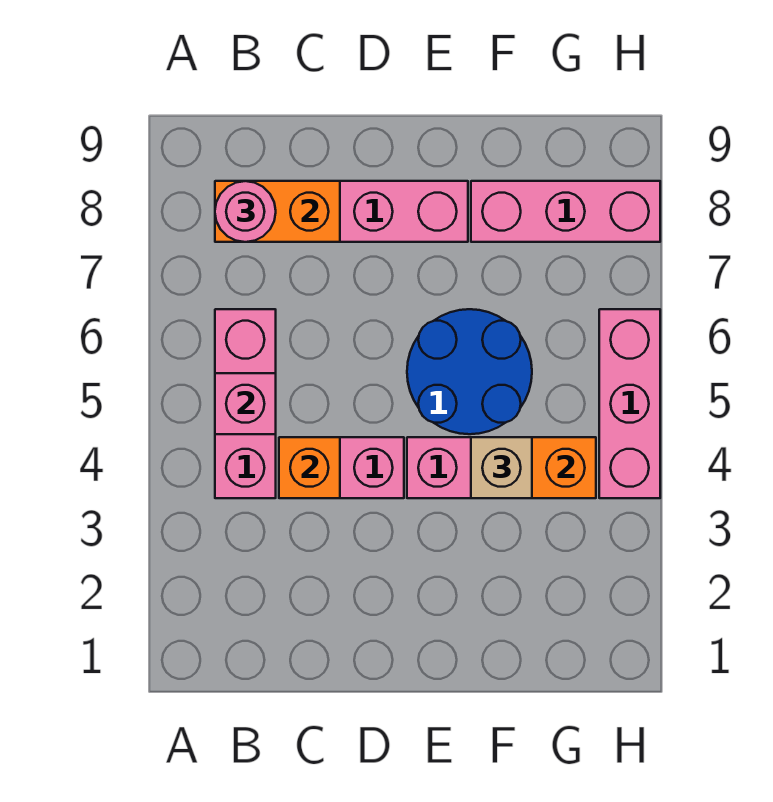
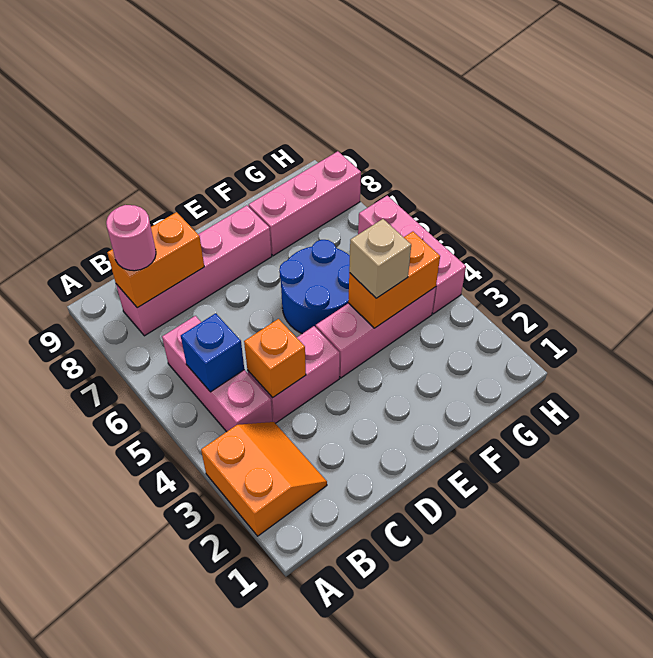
none -> orange 2x2 slope [201,422,327,536]
pink 1x1 brick [215,373,276,434] -> blue 1x1 brick [181,313,244,392]

